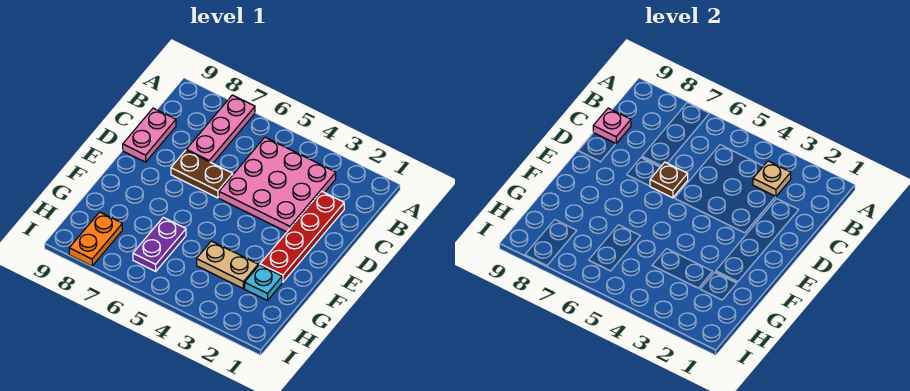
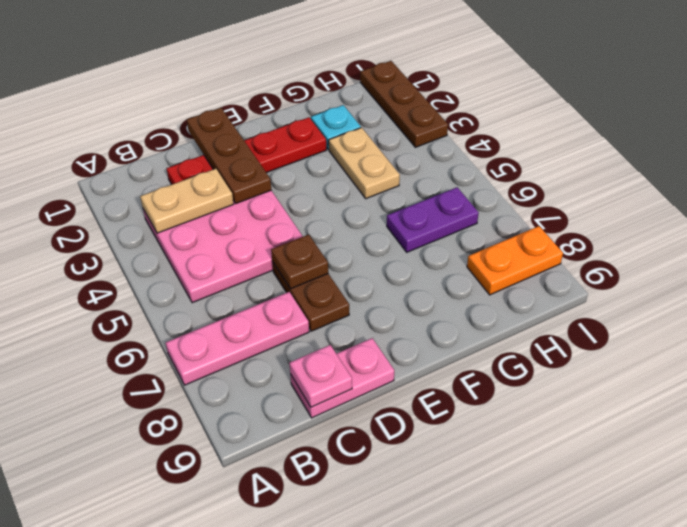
tan 1x1 plate [753,161,791,197] -> tan 1x2 plate [140,169,234,233]
none -> brown 1x3 plate [187,108,271,204]
none -> brown 1x3 plate [360,61,448,147]

